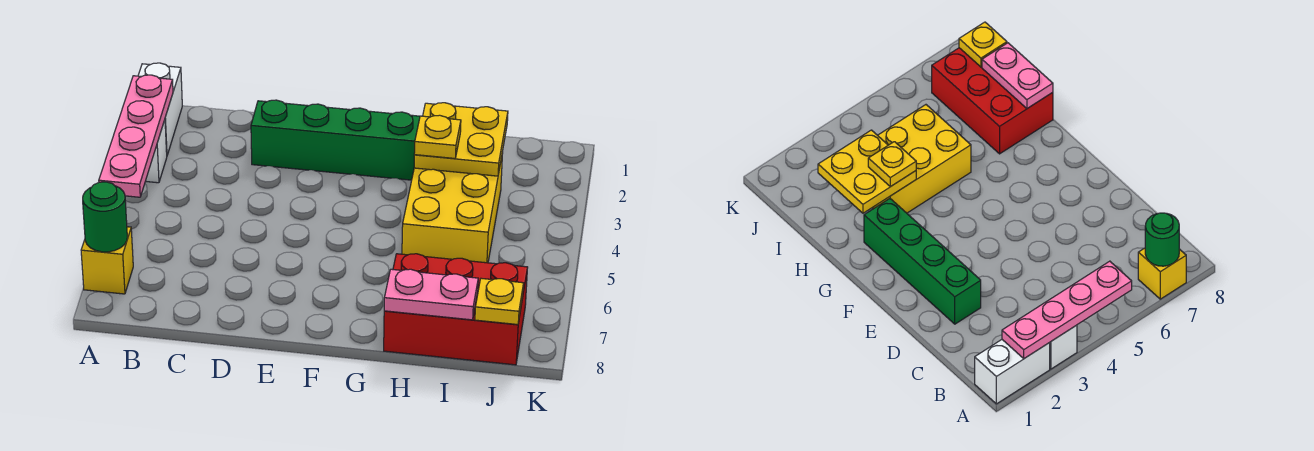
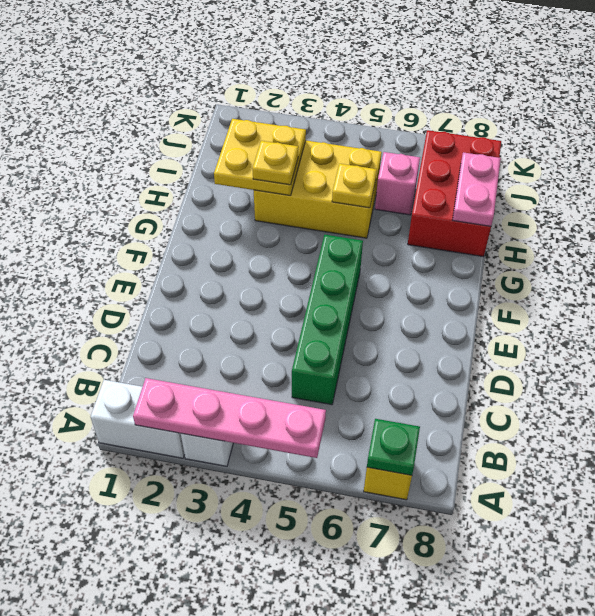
green 1x1 round brick [83,182,127,252] -> green 1x1 plate [367,419,420,475]
green 1x4 brick [251,100,420,180] -> green 1x4 brick moved to [292,235,363,405]
none -> pink 1x1 brick [375,152,420,215]
yellow 1x1 plate [475,278,524,325] -> yellow 1x1 plate moved to [332,164,377,208]

